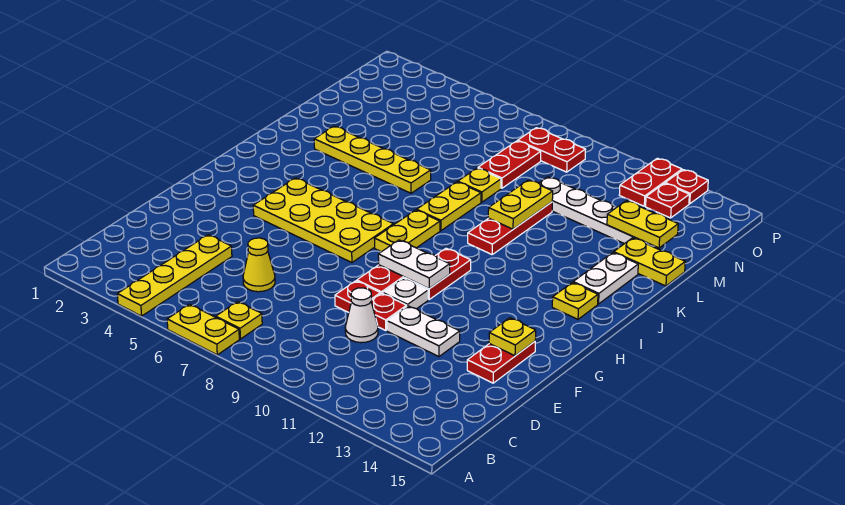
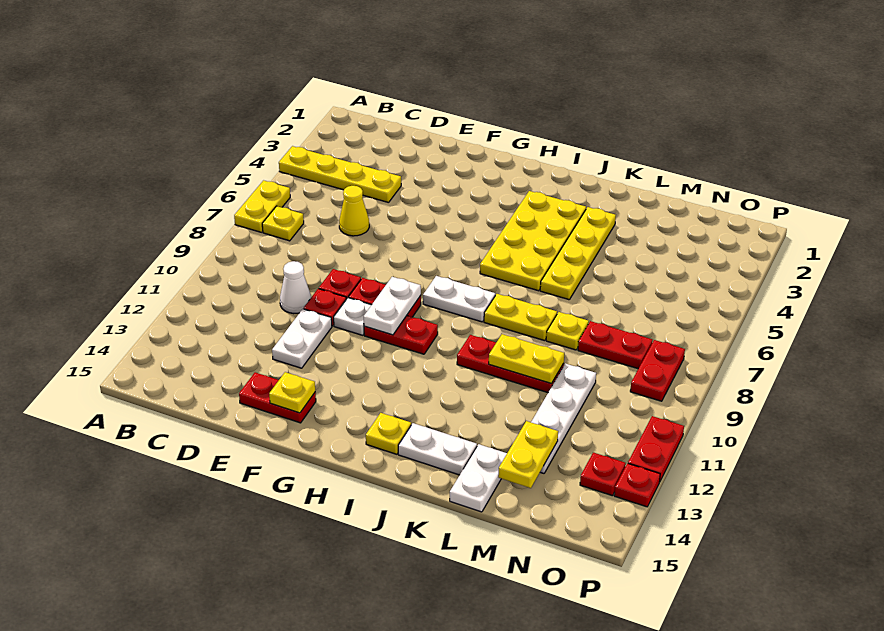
yellow 2x4 plate [253,178,393,263] -> yellow 2x4 plate moved to [480,191,586,291]
yellow 1x2 plate [374,210,440,252] -> white 1x2 plate [423,276,495,322]
yellow 1x2 plate [614,238,685,286] -> white 1x2 plate [450,444,507,512]
red 1x2 plate [619,158,682,206] -> red 1x2 plate turned to [628,416,684,482]

